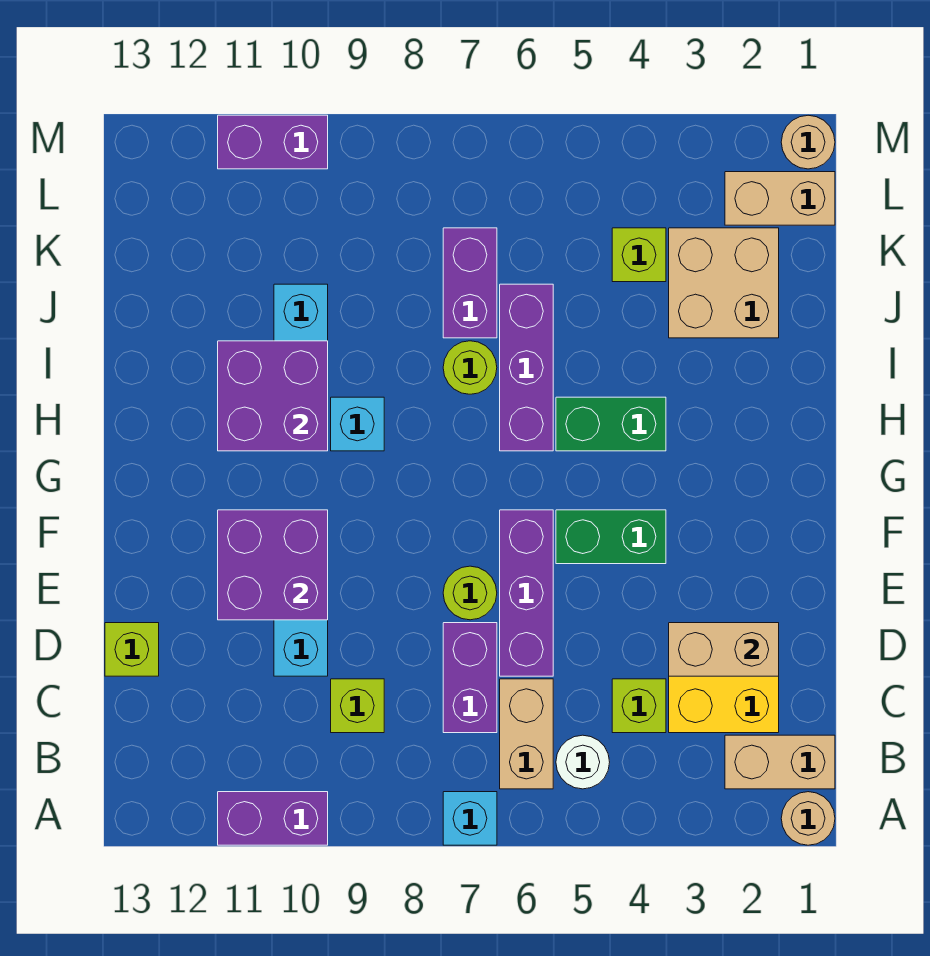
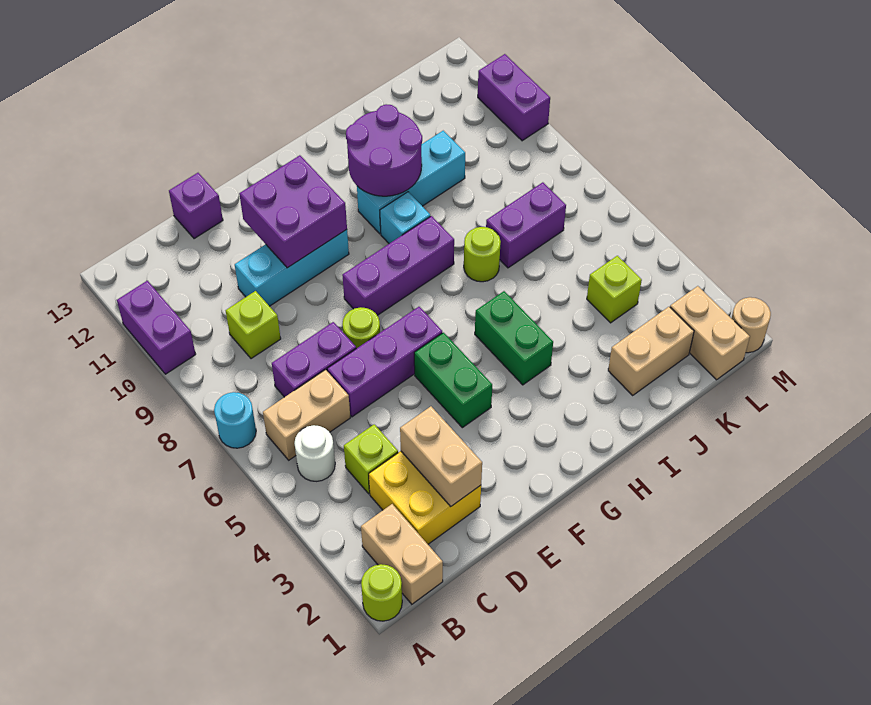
tan 1x1 round brick [781,792,835,845] -> lime 1x1 round brick [361,564,402,621]
cyan 1x1 brick [443,792,497,845] -> cyan 1x1 round brick [214,392,256,448]
lime 1x1 brick [105,623,159,676] -> purple 1x1 brick [169,173,223,239]
purple 1x3 brick [500,284,553,451] -> purple 1x3 brick moved to [342,216,454,315]
purple 2x2 brick [218,341,328,451] -> purple 2x2 round brick [346,104,422,196]
tan 2x2 brick [669,228,779,338] -> tan 1x2 brick [608,307,694,395]

